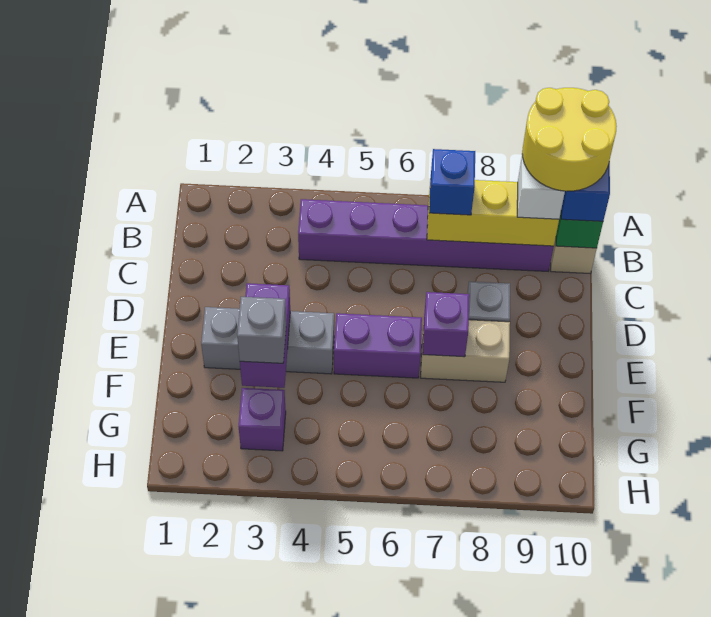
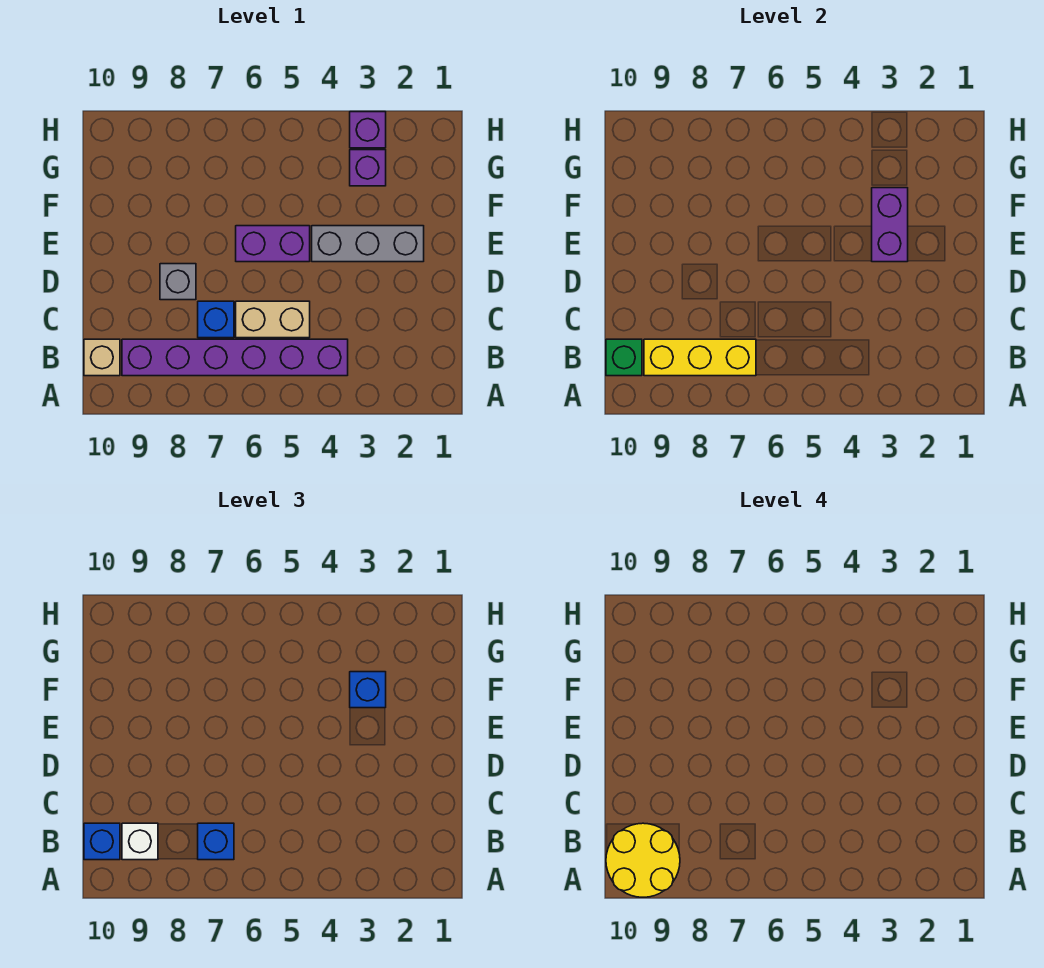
none -> blue 1x1 brick [198,301,234,338]
tan 1x2 brick [421,320,510,382] -> tan 1x2 brick moved to [236,301,310,338]
purple 1x1 brick [423,292,469,357] -> purple 1x1 brick moved to [350,112,386,148]
grey 1x1 brick [237,297,286,363] -> blue 1x1 brick [350,672,386,708]

